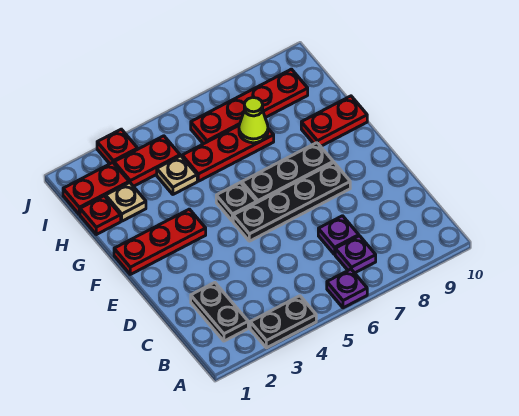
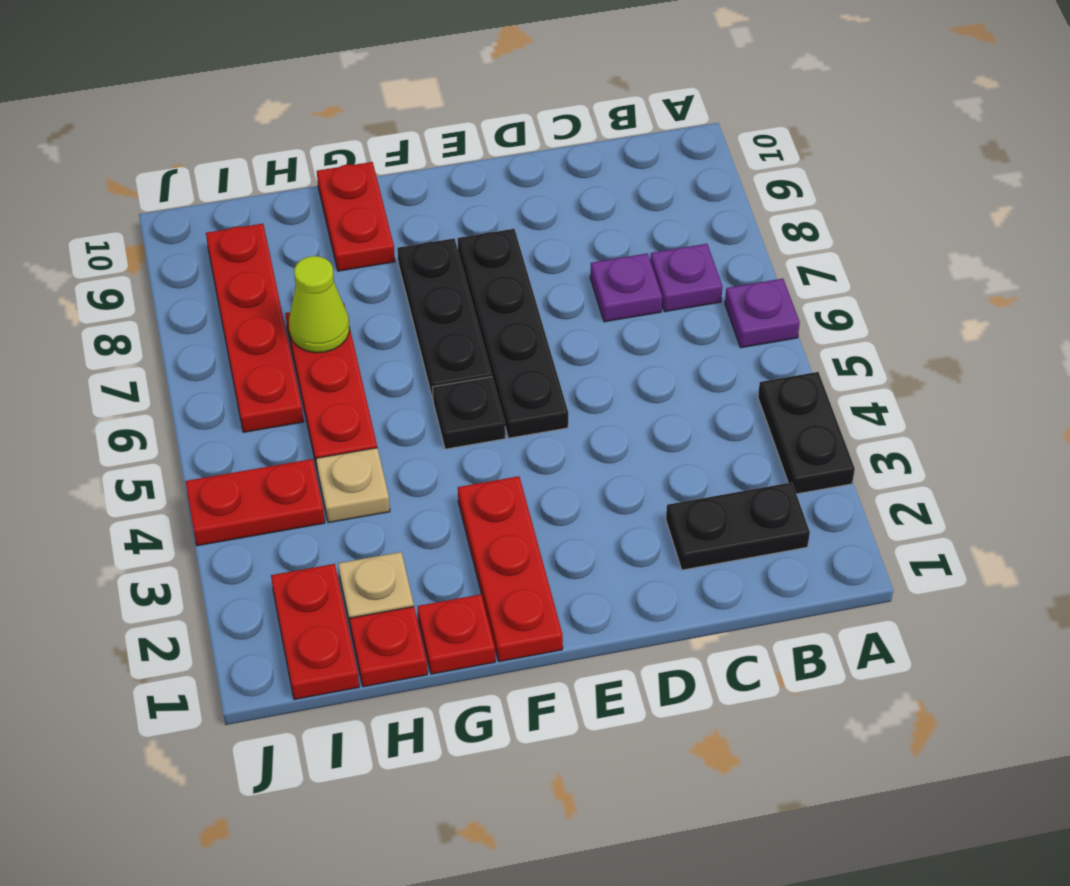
red 1x2 plate [114,136,180,186] -> red 1x2 plate turned to [185,459,325,546]
red 1x1 plate [97,129,138,164] -> red 1x1 plate moved to [418,594,495,674]

